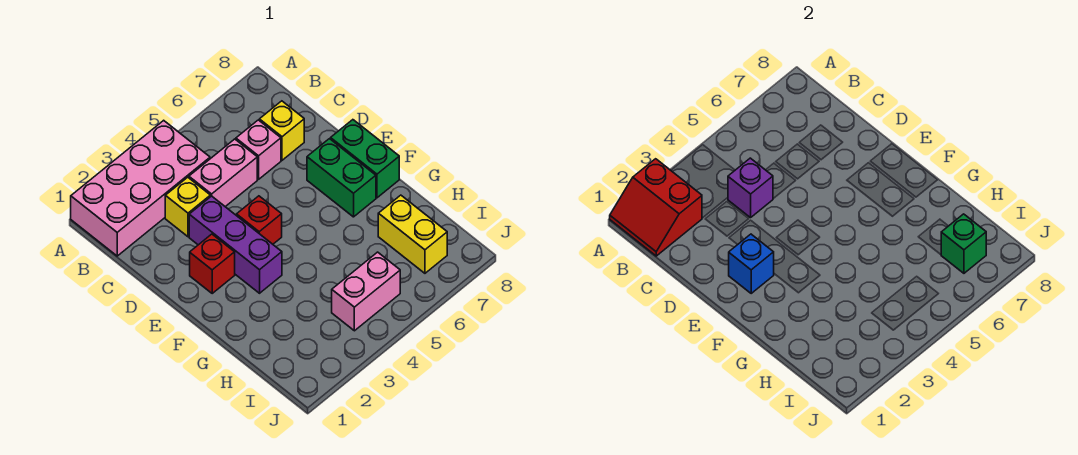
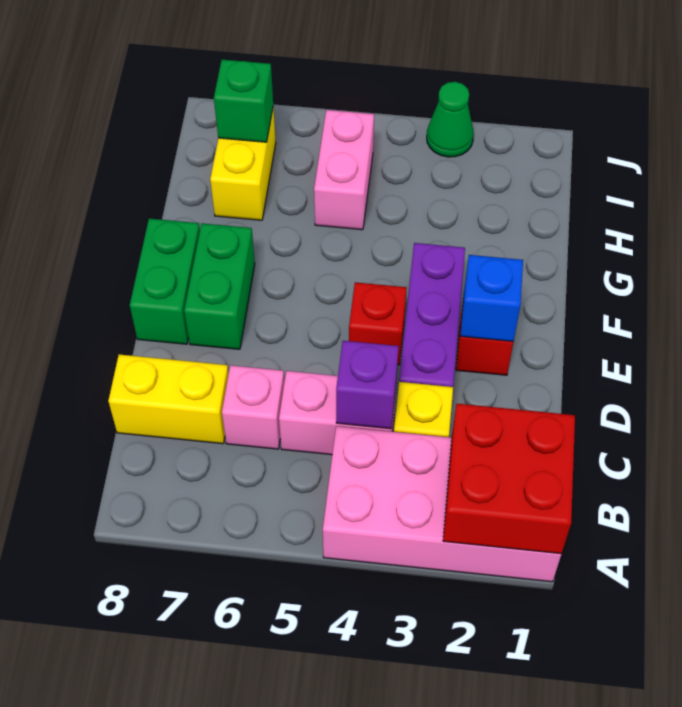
red 2x2 slope [610,159,702,256] -> red 2x2 brick [443,404,575,554]
yellow 1x1 brick [259,101,304,160] -> yellow 1x2 brick [108,354,229,444]
pink 1x2 brick [332,252,400,331] -> pink 1x2 brick turned to [314,110,374,230]
none -> green 1x1 cone [427,82,474,157]

